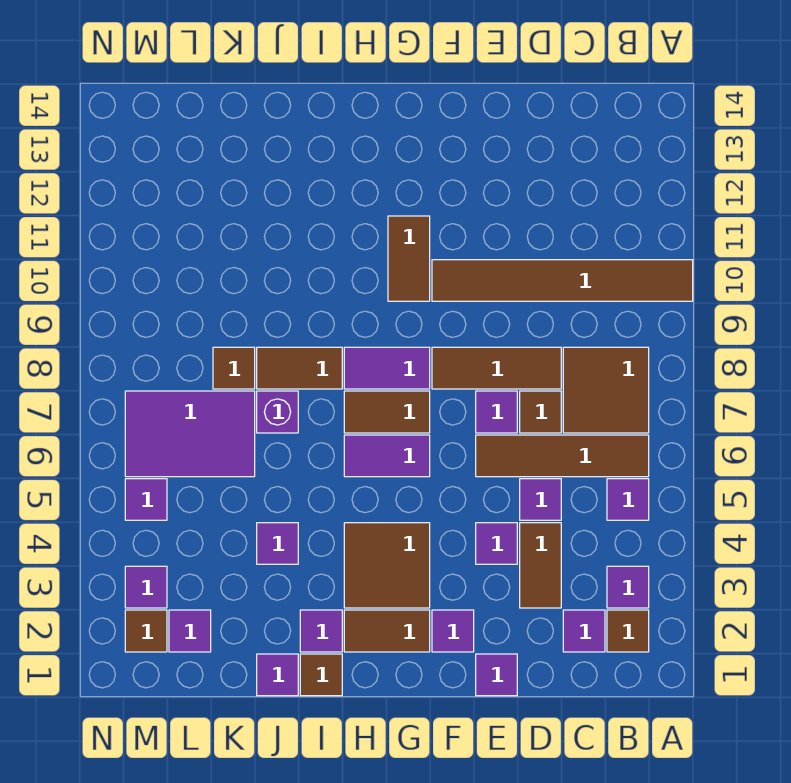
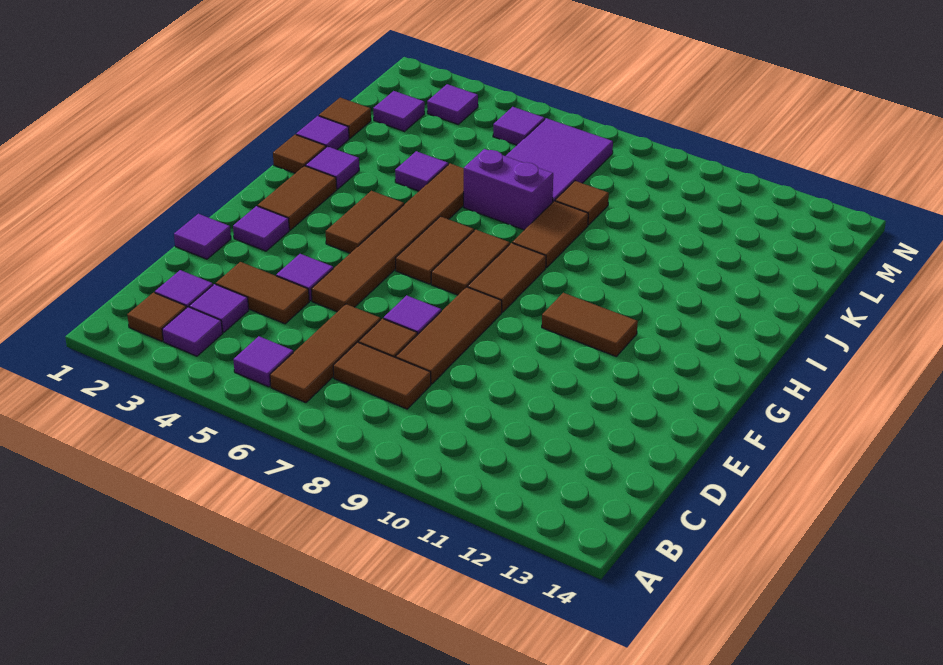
brown 1x6 tile [432,260,693,301] -> brown 1x6 tile moved to [311,163,464,312]
brown 1x4 tile [476,435,649,477] -> brown 1x3 tile [270,304,381,403]
brown 2x2 tile [563,347,649,433] -> brown 1x2 tile [333,342,431,409]
purple 1x1 tile [520,479,561,520] -> purple 1x1 tile moved to [189,284,249,333]
brown 2x2 tile [344,523,430,608] -> brown 1x2 tile [326,191,404,253]
purple 1x2 tile [344,435,430,477] -> brown 1x2 tile [395,216,474,284]
purple 1x2 tile [344,347,430,389] -> brown 1x2 tile [468,243,546,312]
purple 1x1 brick [257,391,298,433] -> purple 1x2 brick [464,149,553,230]
brown 1x1 tile [125,610,167,652] -> brown 1x1 tile moved to [319,98,371,138]

